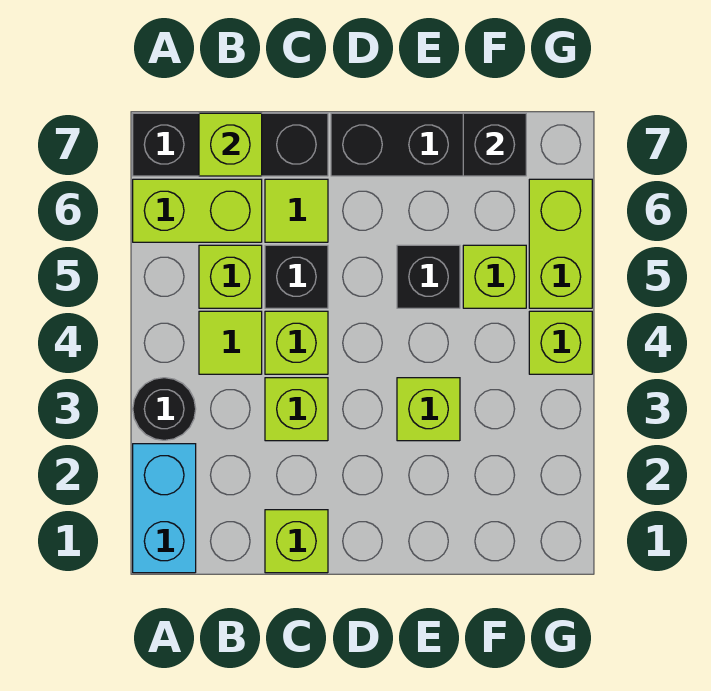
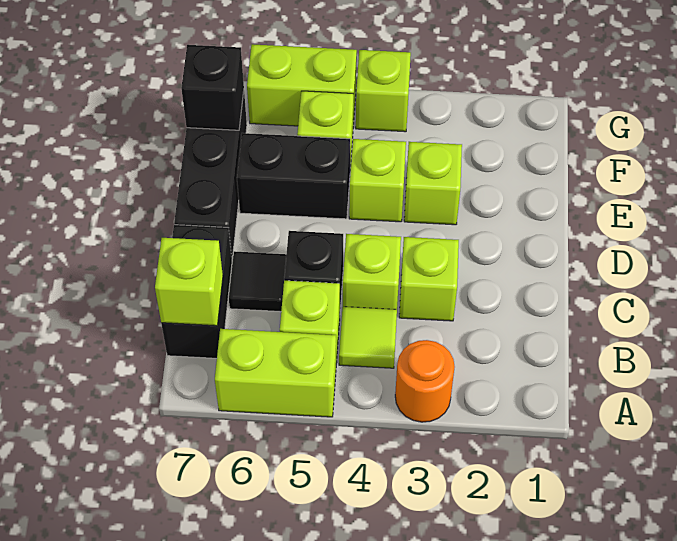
cyan 1x2 brick [133,444,196,573] -> none
black 1x1 round brick [133,378,196,440] -> orange 1x1 round brick [395,340,455,422]
lime 1x2 brick [133,179,262,242] -> lime 1x2 brick turned to [215,329,336,417]
black 1x3 brick [133,113,328,176] -> black 1x2 brick [161,225,232,358]
lime 1x1 brick [265,510,328,573] -> lime 1x1 brick moved to [349,139,406,222]
lime 1x1 tile [265,179,328,242] -> black 1x1 tile [229,251,286,312]
black 1x1 brick [397,245,460,308] -> black 1x2 brick [237,133,350,219]

